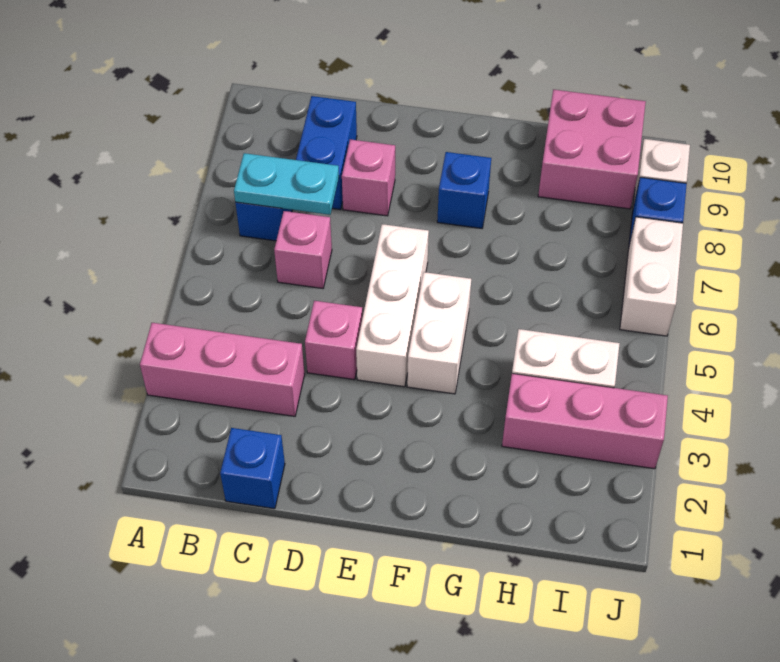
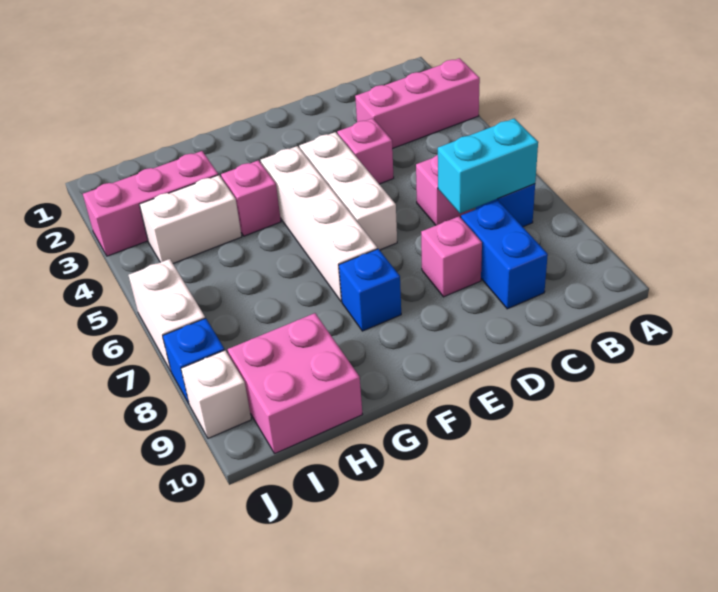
cyan 1x2 plate [234,153,339,215] -> cyan 1x2 brick [438,118,538,213]
blue 1x1 brick [220,428,285,509] -> none
white 1x2 brick [407,272,471,394] -> white 1x4 brick [261,146,377,302]
none -> pink 1x1 brick [221,160,281,236]

